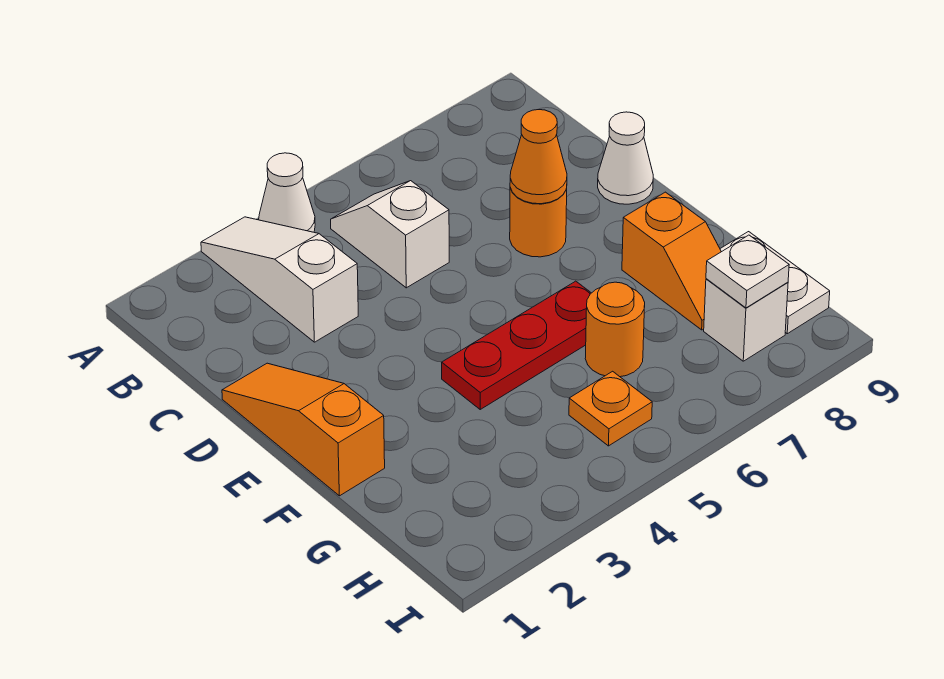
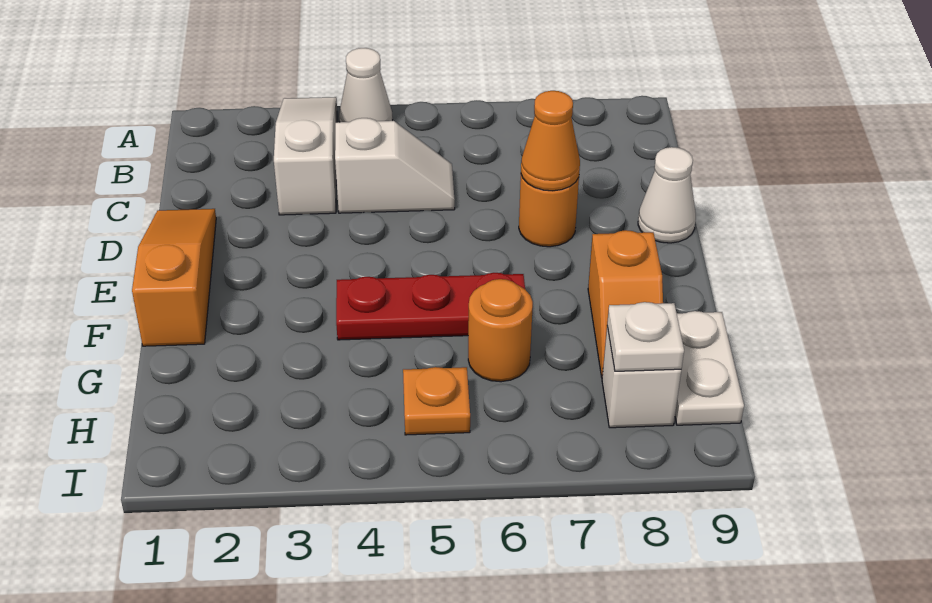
white 1x2 slope [331,181,449,288] -> white 1x2 slope turned to [335,118,455,213]

